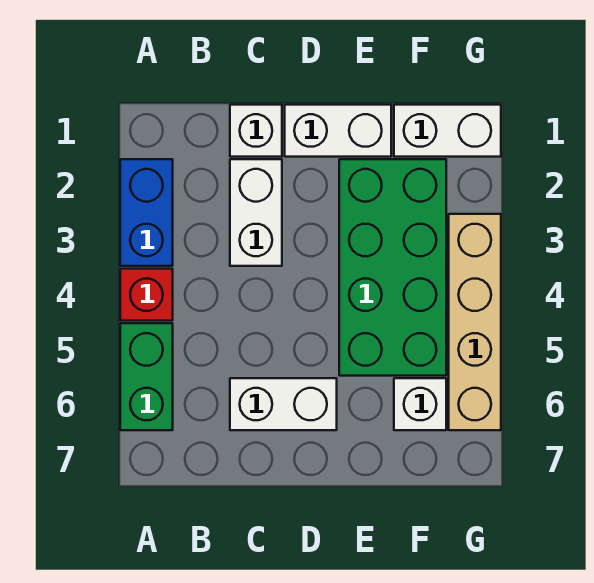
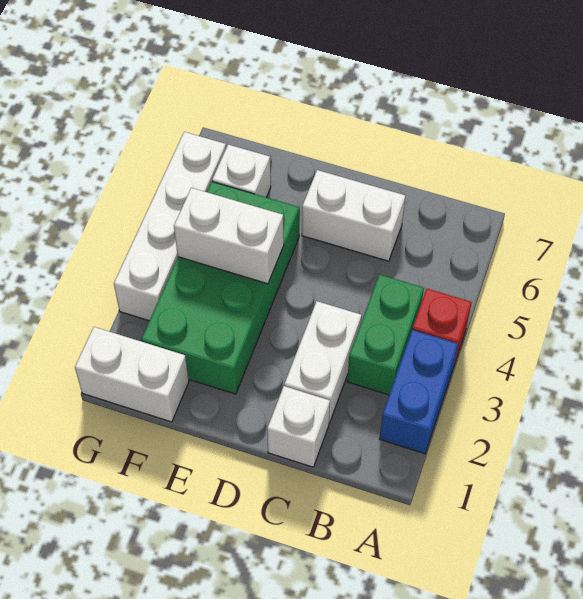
green 1x2 brick [120,323,173,430] -> green 1x2 brick moved to [347,274,424,395]
white 1x2 brick [285,105,391,157] -> white 1x2 brick moved to [174,188,284,284]
tan 1x4 brick [449,214,501,430] -> white 1x4 brick [114,132,226,321]

